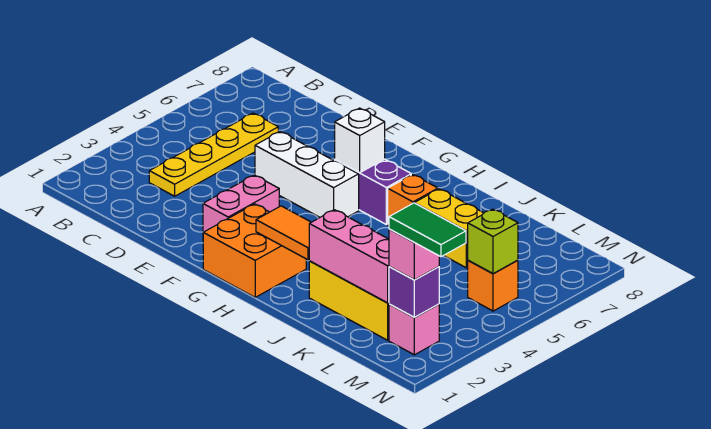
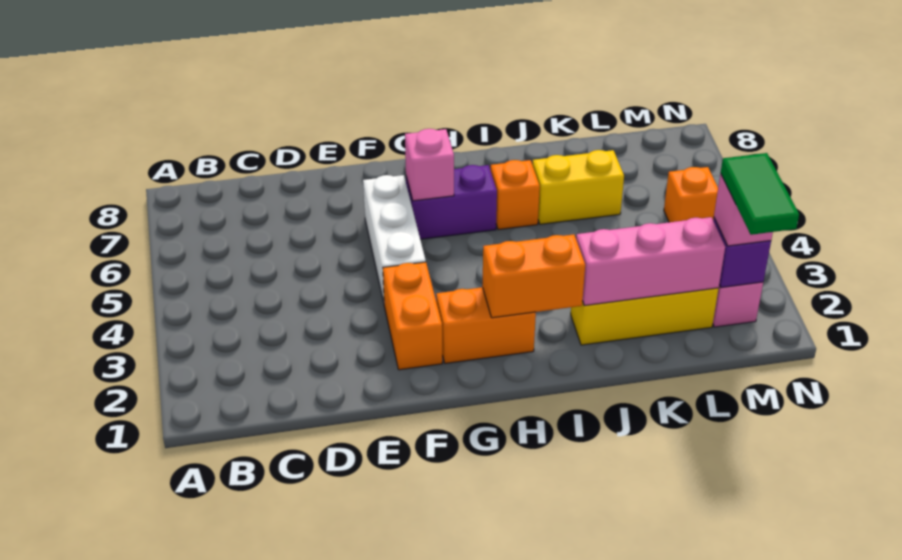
yellow 1x4 plate [149,113,278,196] -> none
white 1x3 brick [255,132,359,217] -> white 1x3 brick turned to [363,175,426,302]
pink 1x2 brick [203,175,279,233] -> orange 1x2 brick [383,262,442,370]
orange 2x2 brick [203,204,306,297] -> orange 1x2 brick [436,287,536,363]
white 1x1 brick [335,108,385,173] -> pink 1x1 brick [405,129,454,201]
orange 1x2 tile [256,206,311,260] -> orange 1x2 brick [482,234,585,318]
green 1x2 tile [389,203,466,257] -> green 1x2 tile turned to [721,153,799,235]
lime 1x1 brick [468,209,518,274] -> none

